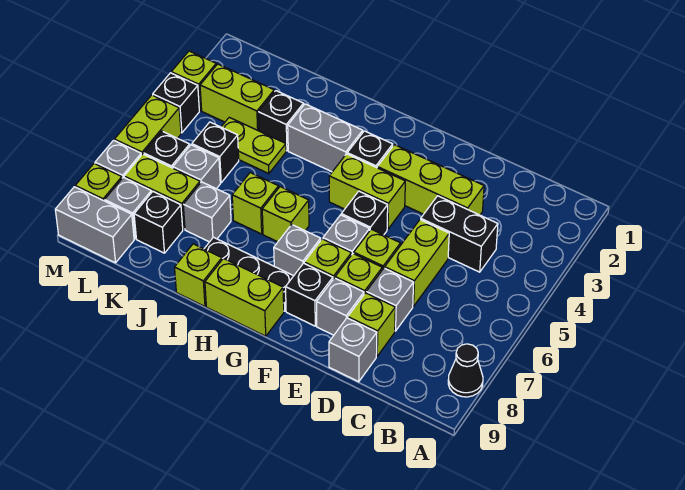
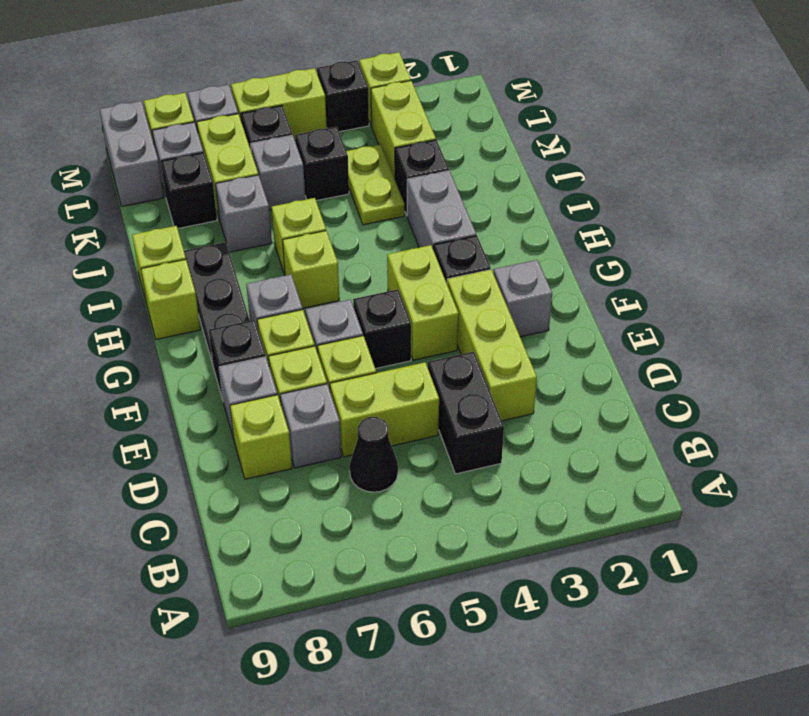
black 1x1 cone [448,344,483,397] -> black 1x1 cone moved to [350,417,398,492]
grey 1x1 brick [329,318,377,382] -> grey 1x1 brick moved to [493,260,552,337]
lime 1x2 brick [205,258,284,336] -> lime 1x1 brick [141,259,201,339]

